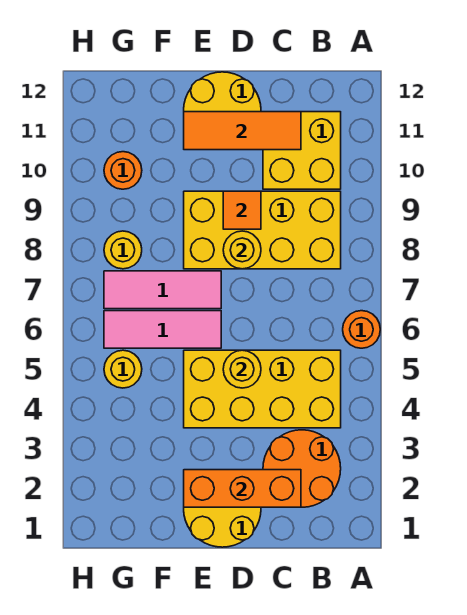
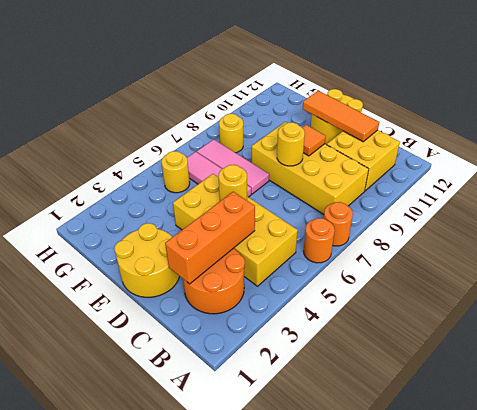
orange 1x3 brick [184,470,301,507] -> orange 1x3 brick turned to [165,192,255,284]
orange 1x1 round brick [104,152,142,189] -> orange 1x1 round brick moved to [324,202,353,246]

